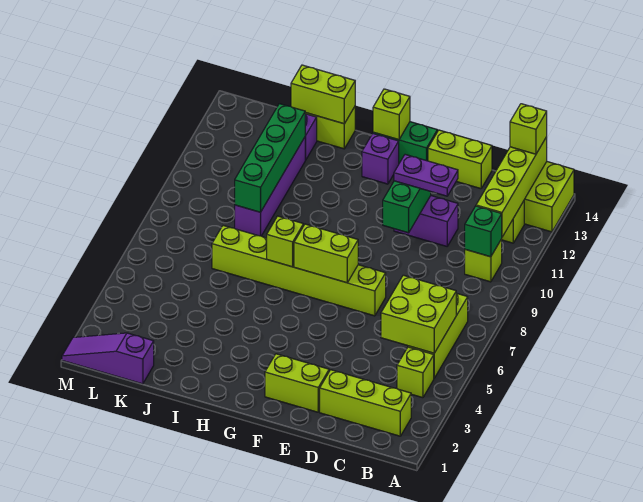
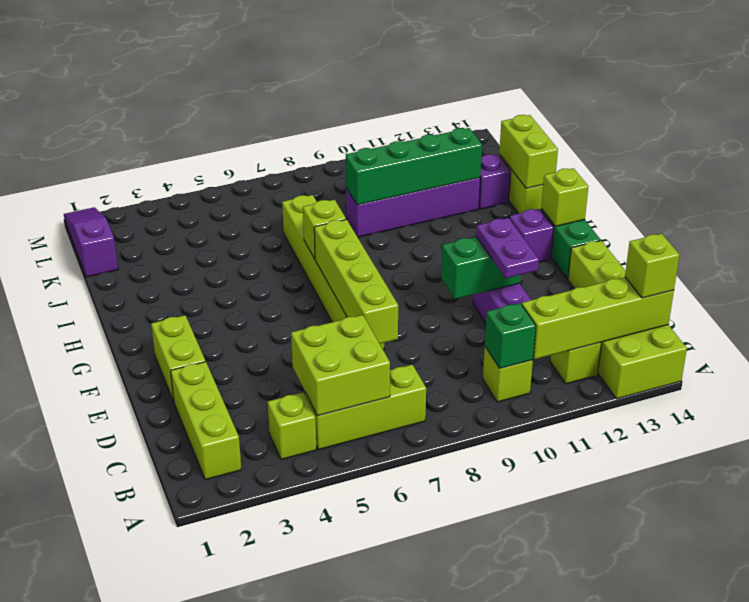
lime 1x2 brick [294,224,358,283] -> lime 1x4 brick [314,219,398,344]

